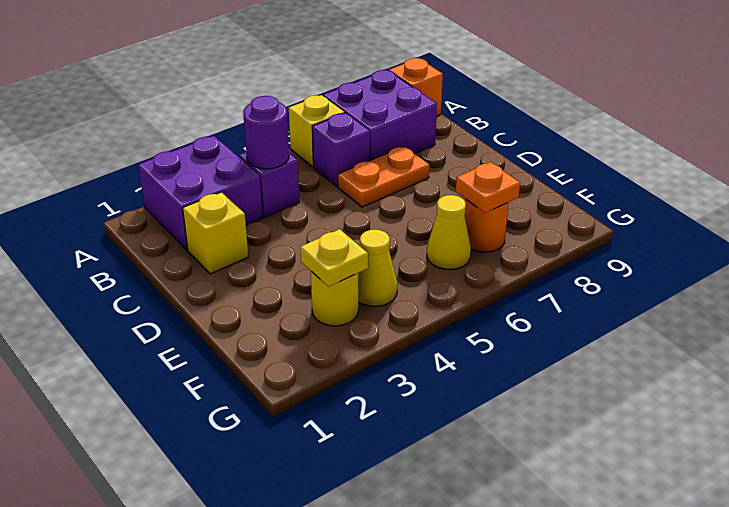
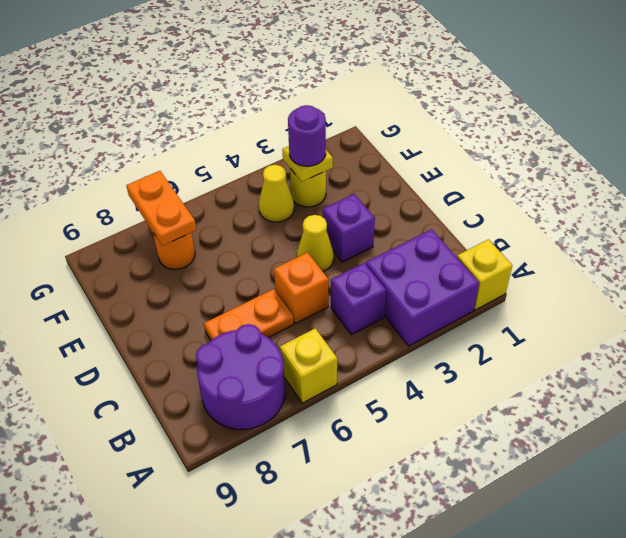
purple 2x2 brick [323,70,437,160] -> purple 2x2 round brick [196,324,285,430]
orange 1x1 brick [389,58,443,116] -> orange 1x1 brick moved to [274,252,328,324]
purple 1x1 round brick [243,96,289,169] -> purple 1x1 round brick moved to [288,105,326,166]
purple 1x1 brick [312,113,370,186] -> purple 1x1 brick moved to [323,194,375,262]
yellow 1x1 brick [183,192,248,274] -> yellow 1x1 brick moved to [457,239,512,310]
yellow 1x1 cone [427,195,471,270] -> yellow 1x1 cone moved to [297,215,334,272]
orange 1x1 plate [456,162,520,213] -> orange 1x2 plate [126,171,196,246]

